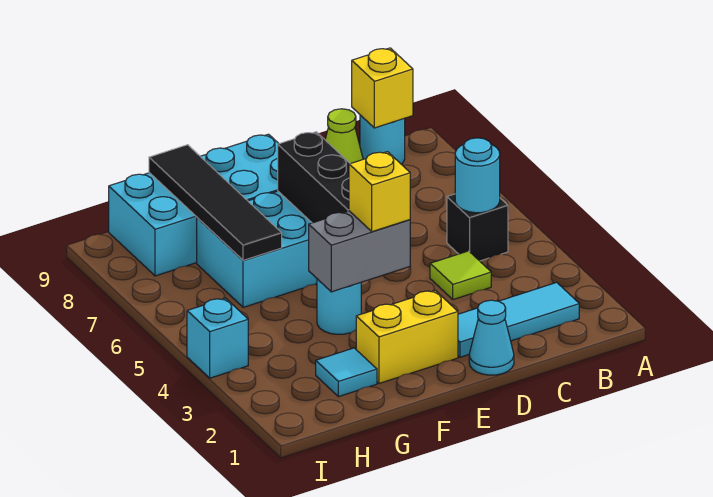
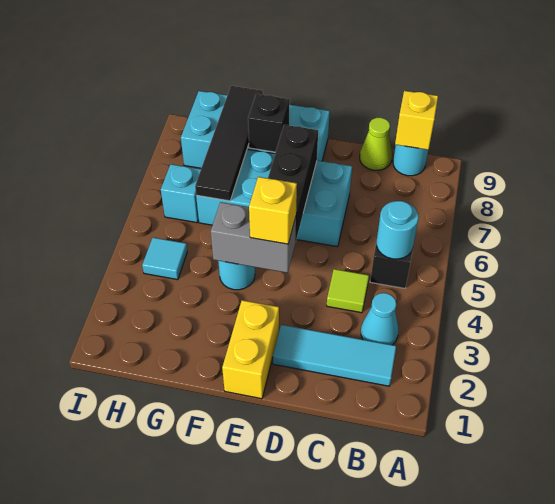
cyan 1x1 cone [469,300,514,375] -> cyan 1x1 cone moved to [361,293,398,345]
yellow 1x2 brick [356,290,458,383] -> yellow 1x2 brick turned to [222,300,279,399]
none -> black 1x1 brick [248,94,290,152]
cyan 1x1 tile [316,348,377,397] -> cyan 1x1 tile moved to [142,238,187,280]
cyan 1x1 brick [187,298,248,378] -> cyan 1x1 brick moved to [161,164,201,223]

